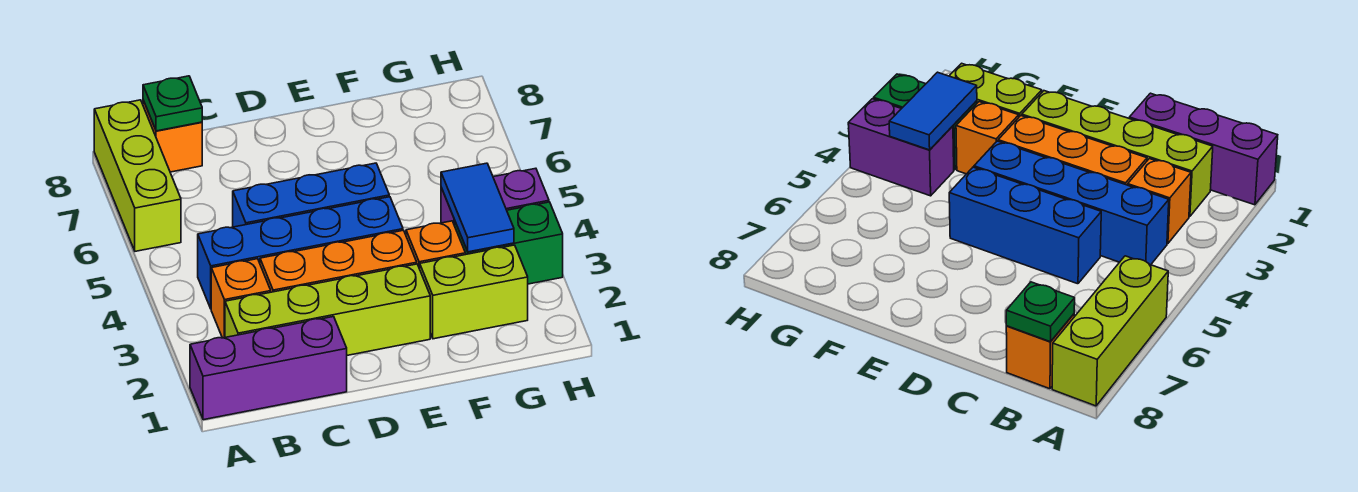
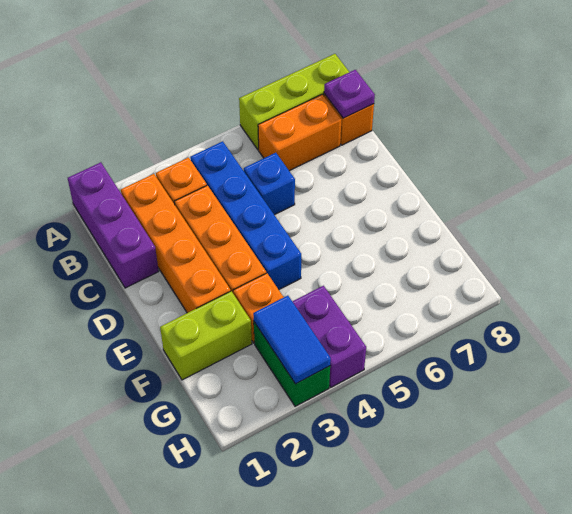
lime 1x4 brick [225,264,430,355] -> orange 1x4 brick [121,174,230,313]
none -> orange 1x2 brick [258,94,341,171]
green 1x1 plate [143,76,202,131] -> purple 1x1 plate [324,70,375,118]
blue 1x3 brick [233,163,389,227] -> blue 1x1 brick [244,153,295,215]
lime 1x2 brick [420,245,528,339] -> lime 1x2 brick turned to [160,291,252,380]
blue 1x2 tile [441,163,514,252] -> blue 1x2 tile turned to [253,296,331,384]

